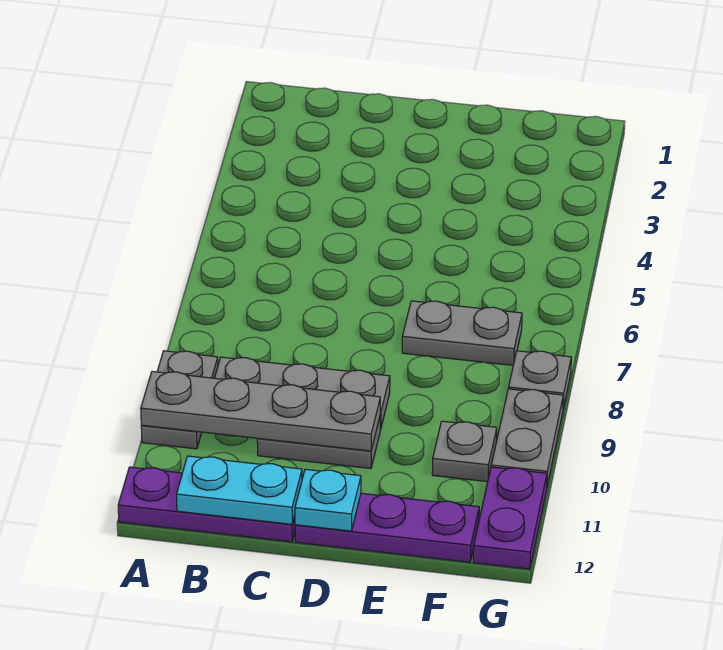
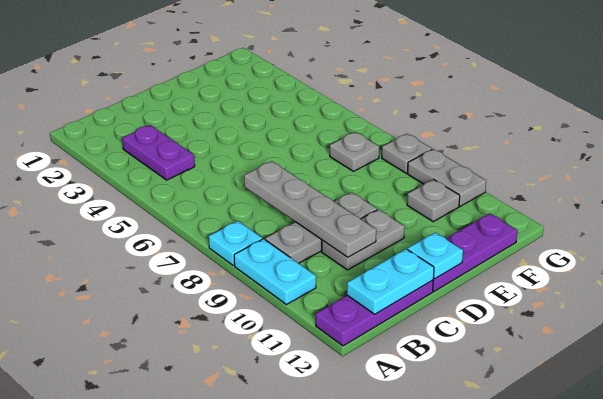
none -> cyan 1x1 plate [209,221,262,266]
grey 1x2 plate [141,351,218,449] -> cyan 1x2 plate [234,239,316,305]
grey 1x4 plate [141,371,380,451] -> grey 1x4 plate turned to [244,161,376,257]
grey 1x2 plate [402,301,522,365] -> grey 1x1 plate [330,132,379,171]
purple 1x2 plate [473,467,547,569] -> purple 1x2 plate moved to [122,125,195,180]

